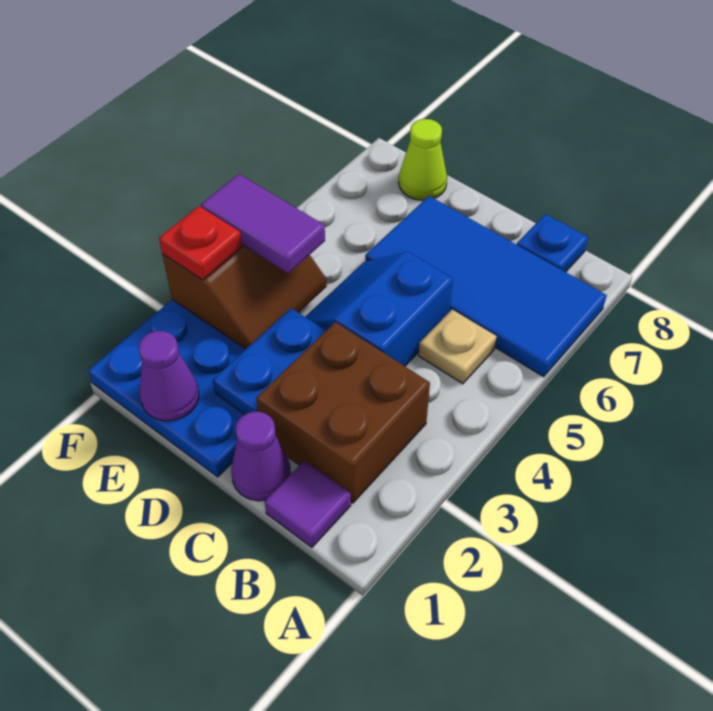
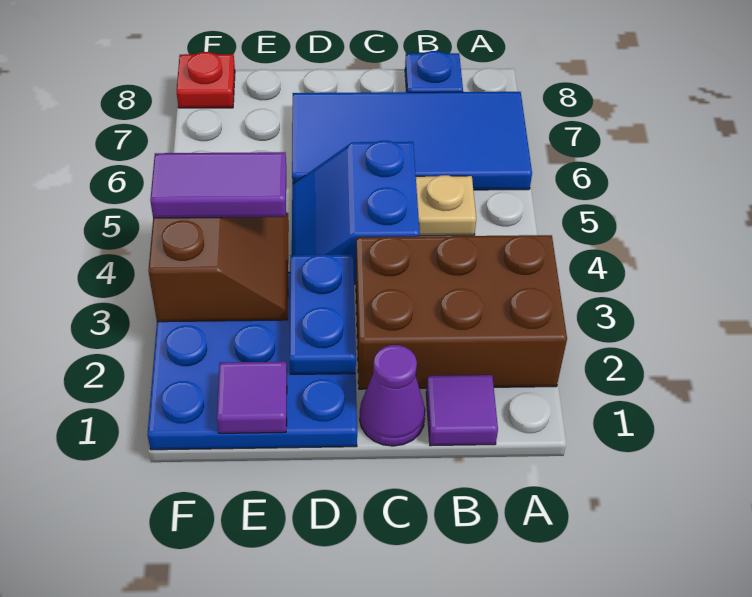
brown 2x2 brick [256,322,430,503] -> brown 2x3 brick [356,235,567,389]
purple 1x1 cone [139,331,199,421] -> purple 1x1 tile [217,362,287,433]
lime 1x1 cone [399,119,447,200] -> none
red 1x1 plate [159,206,242,280] -> red 1x1 plate moved to [177,52,235,108]

